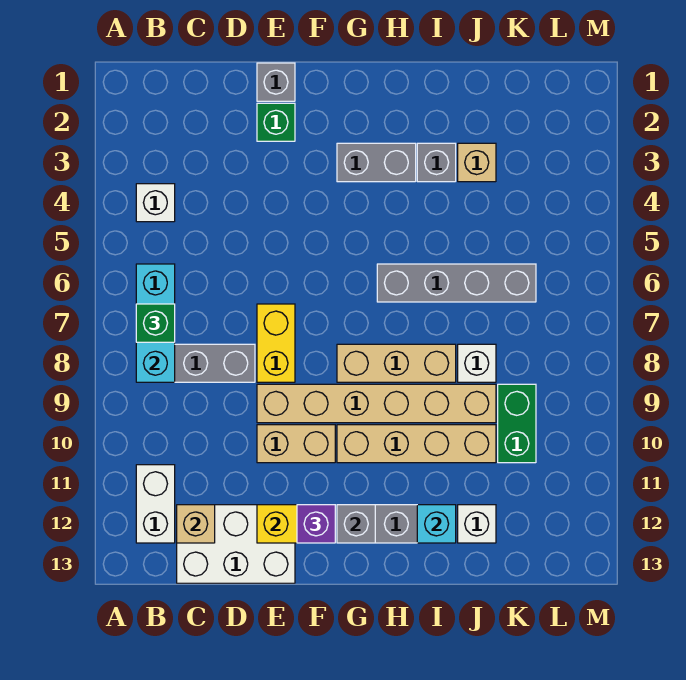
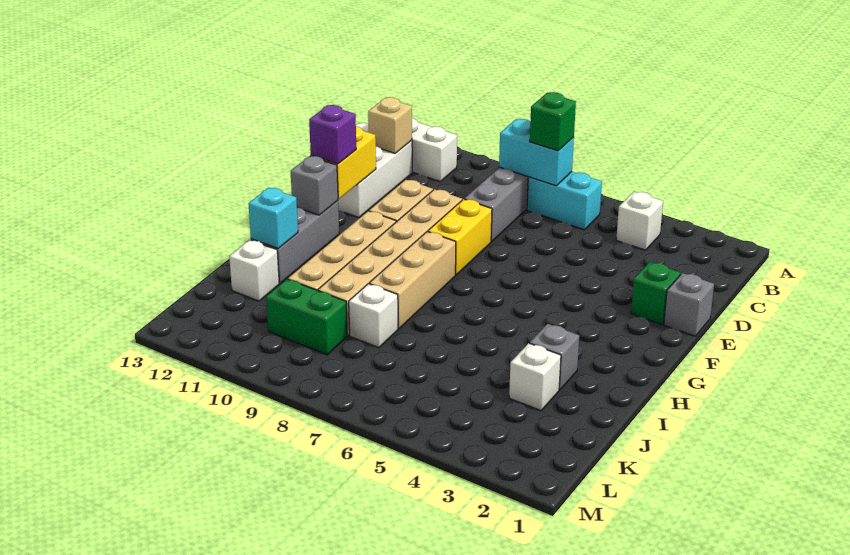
yellow 1x2 brick [257,304,295,382] -> yellow 1x2 brick turned to [428,199,492,275]
grey 1x2 brick [337,143,416,182] -> none
grey 1x4 brick [377,264,536,302] -> none
tan 1x1 brick [458,143,496,182] -> white 1x1 brick [509,343,561,410]

